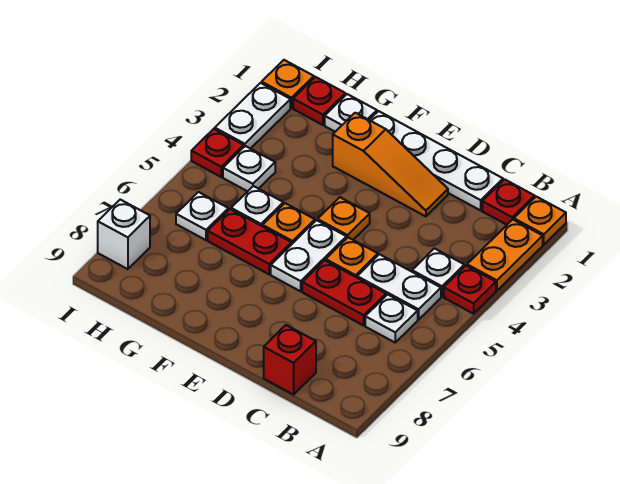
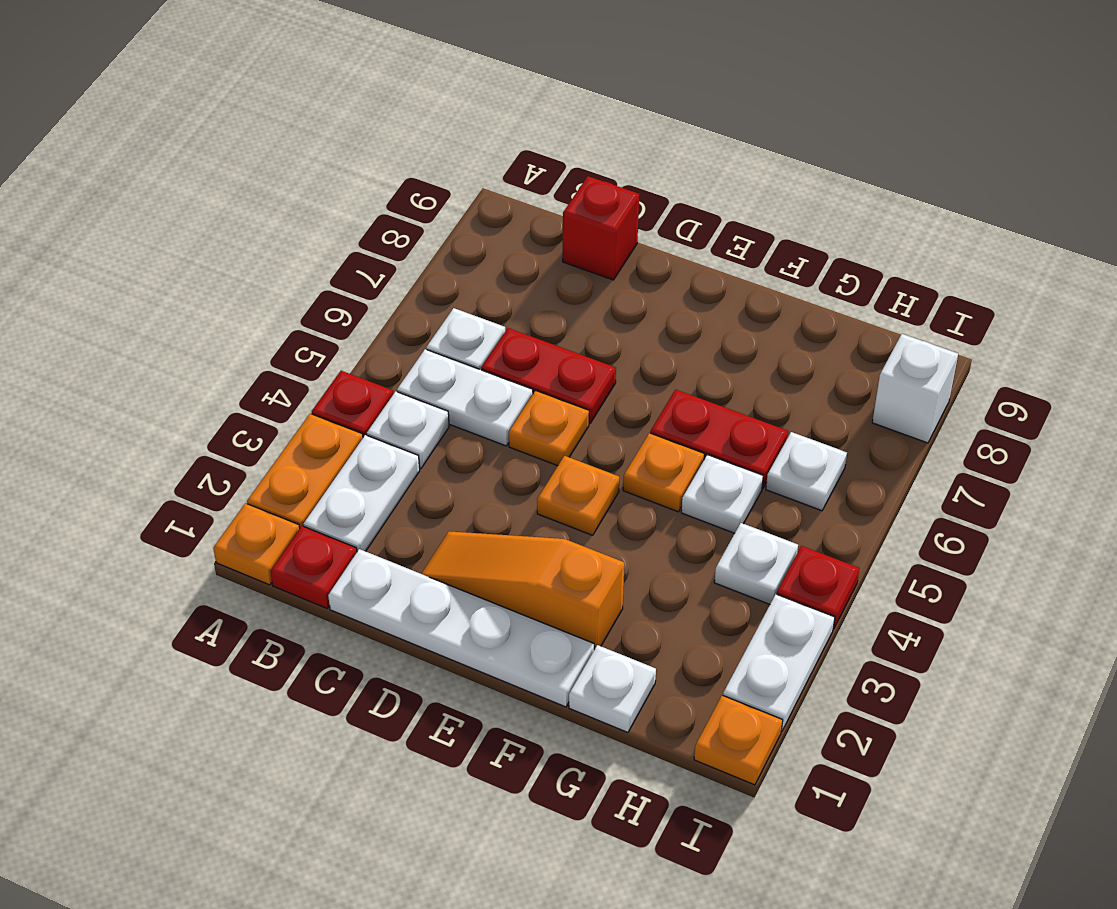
white 1x2 plate [271,220,346,291] -> white 1x2 plate moved to [304,435,420,551]
red 1x1 plate [293,77,345,125] -> none

